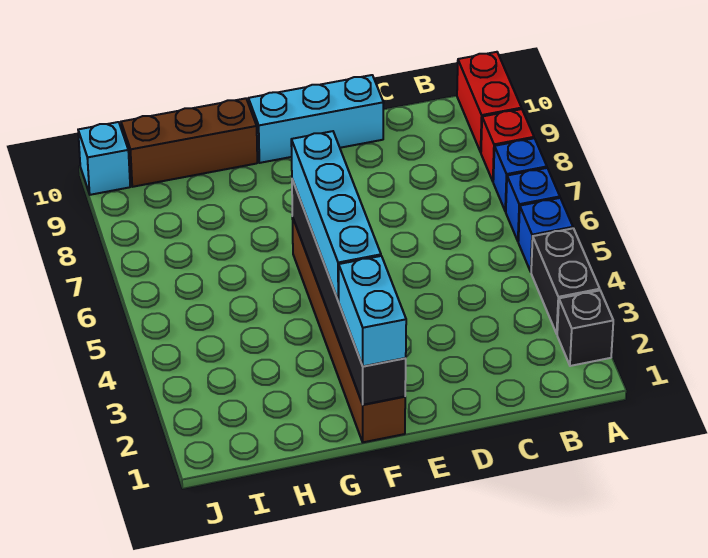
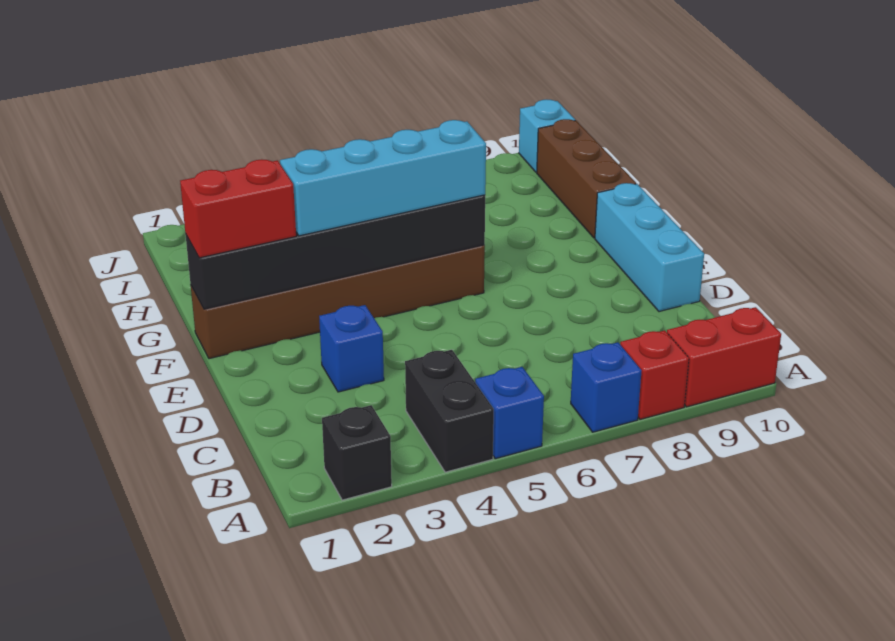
black 1x2 brick [531,228,600,334] -> black 1x2 brick turned to [405,350,494,472]
blue 1x1 brick [506,168,560,241] -> blue 1x1 brick moved to [319,305,384,392]
cyan 1x2 brick [339,256,406,366] -> red 1x2 brick [180,159,296,258]

